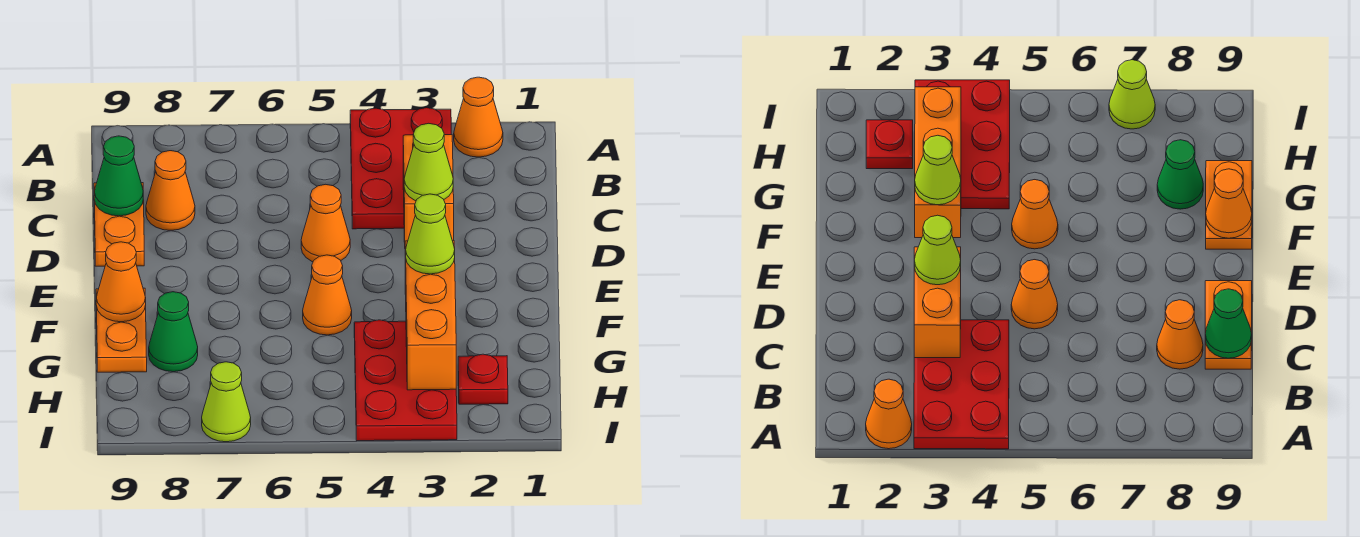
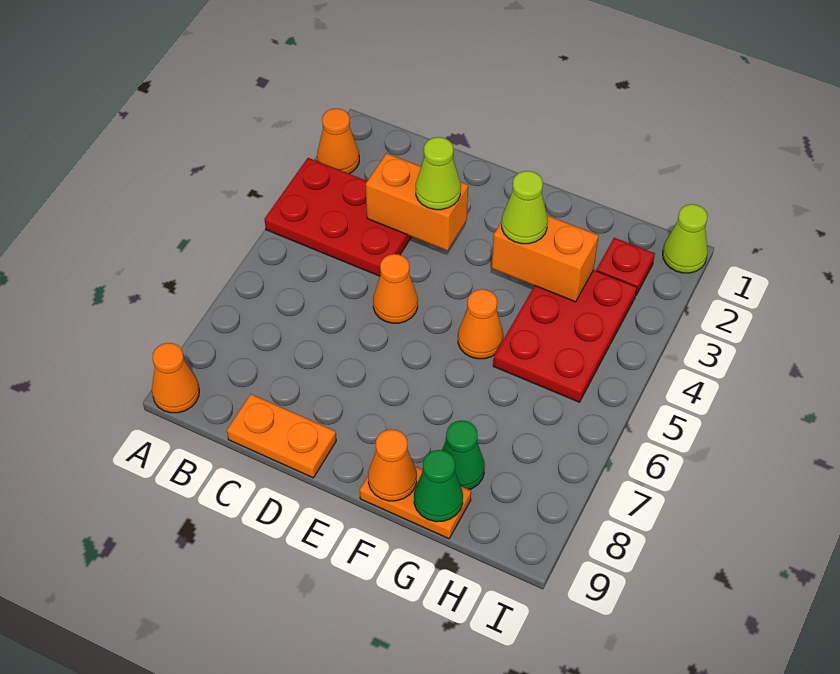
orange 1x1 cone [146,151,195,230] -> orange 1x1 cone moved to [152,343,199,413]
green 1x1 cone [94,136,143,216] -> green 1x1 cone moved to [414,450,463,522]
orange 1x3 brick [405,241,456,390] -> orange 1x2 brick [492,215,599,302]
red 2x3 plate [354,320,457,441] -> red 2x3 plate turned to [493,270,637,402]
lime 1x1 cone [202,362,251,442] -> lime 1x1 cone moved to [663,204,708,273]

